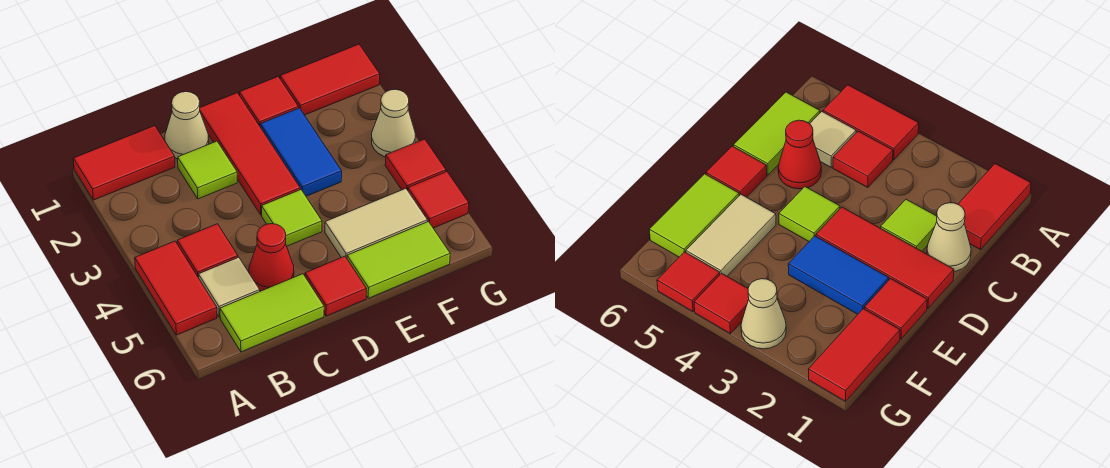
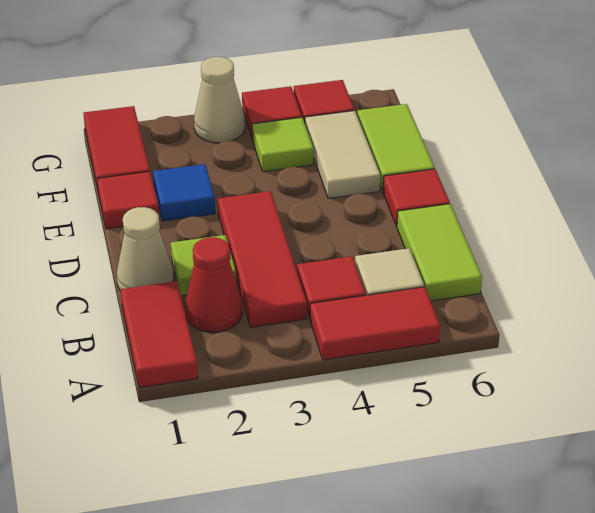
red 1x1 cone [249,224,294,291] -> red 1x1 cone moved to [185,237,242,332]
red 1x3 tile [200,93,300,215] -> red 1x3 tile turned to [218,191,307,327]
lime 1x1 tile [262,190,322,246] -> lime 1x1 tile moved to [252,117,314,172]
blue 1x2 tile [260,108,342,196] -> blue 1x1 tile [153,164,215,221]

